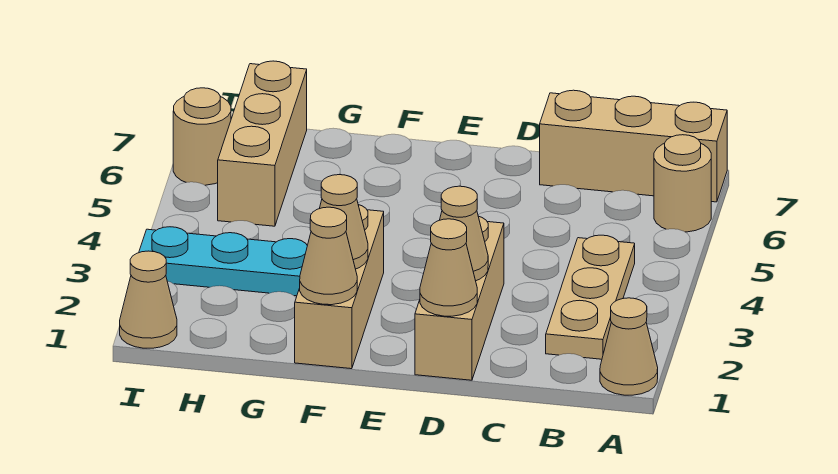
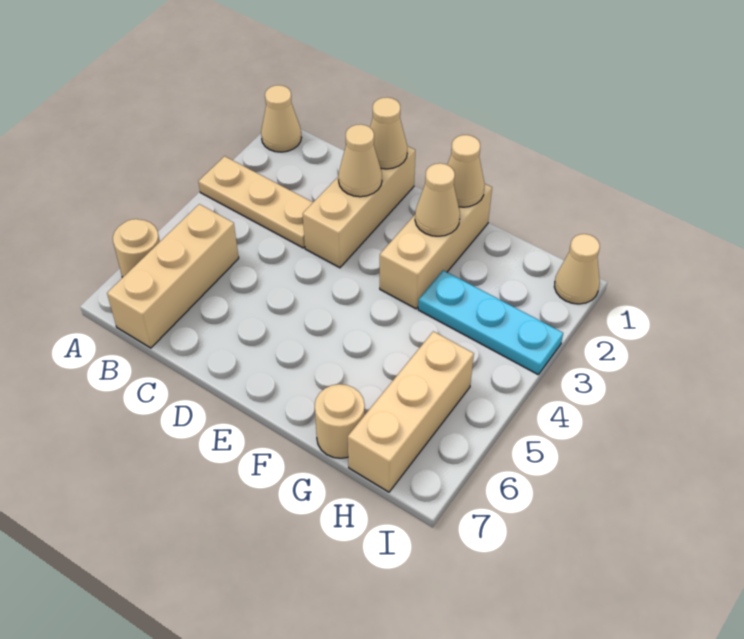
tan 1x3 brick [540,90,727,202] -> tan 1x3 brick turned to [107,204,239,348]
tan 1x3 plate [546,235,635,359] -> tan 1x3 plate turned to [198,156,313,248]
tan 1x1 round brick [173,88,231,185] -> tan 1x1 round brick moved to [315,384,365,458]

